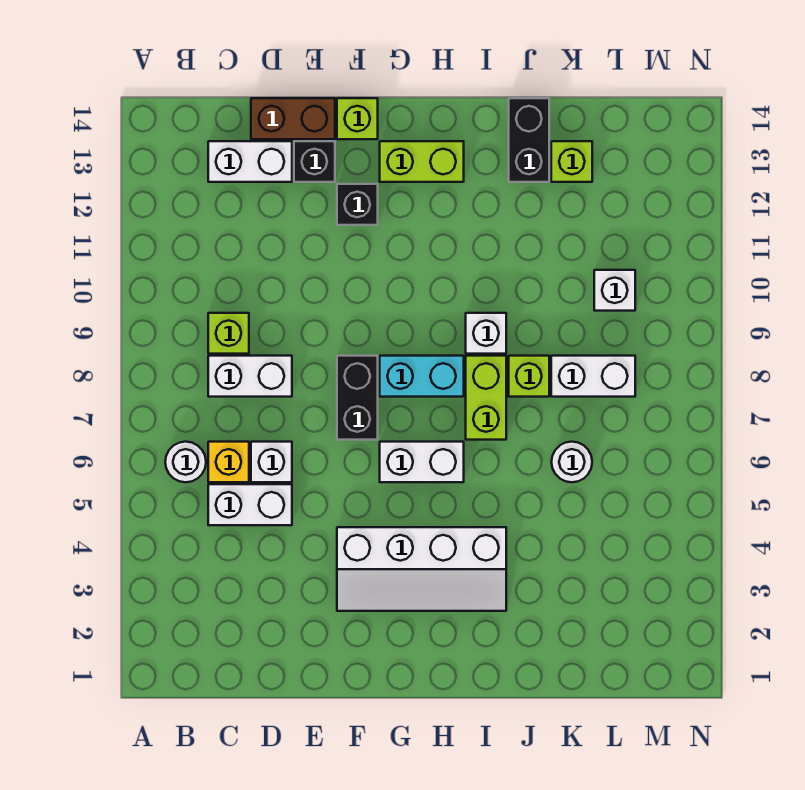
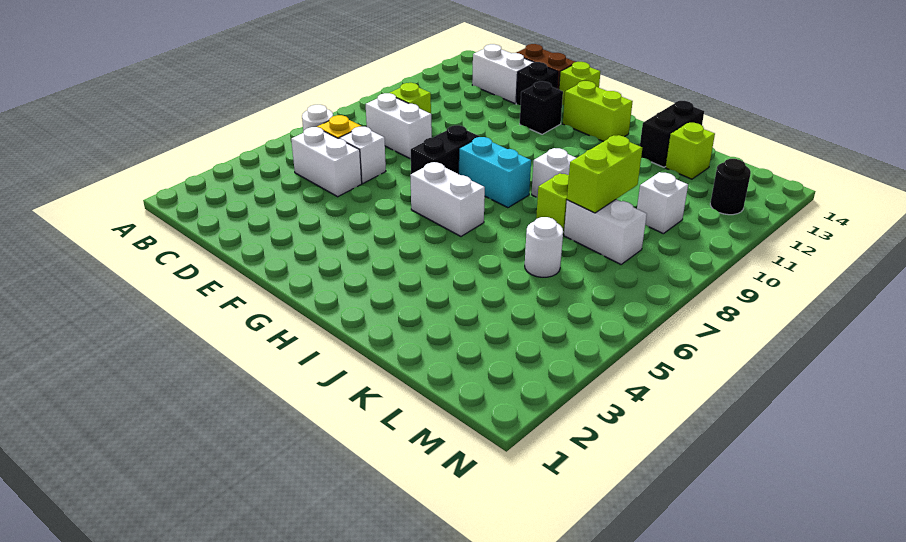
white 2x4 slope [337,527,506,611] -> none
lime 1x2 brick [466,356,506,440] -> lime 1x2 brick moved to [567,135,642,213]
none -> black 1x1 round brick [710,159,751,215]

